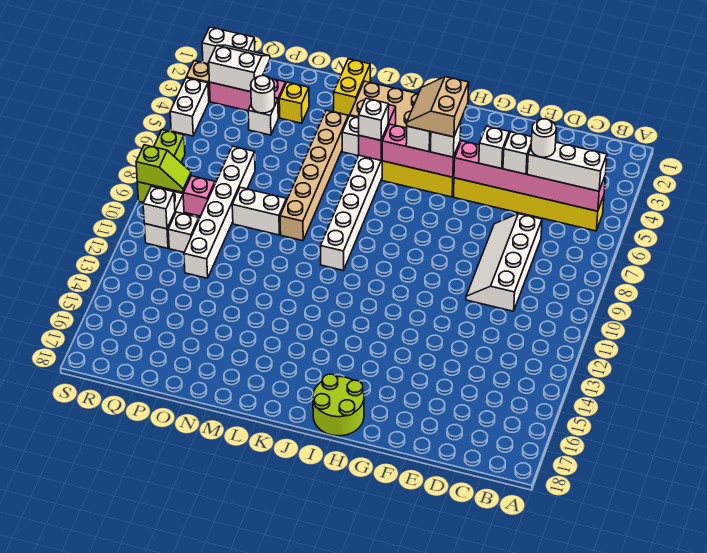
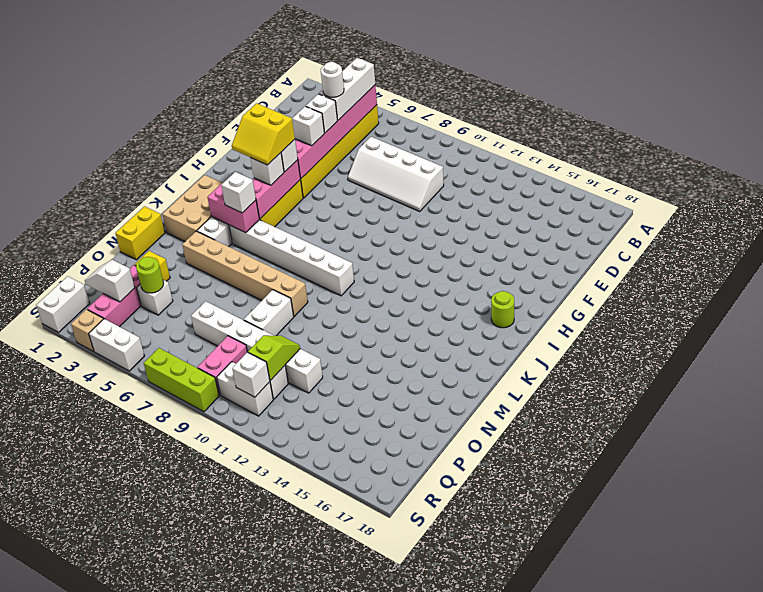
tan 2x2 slope [407,77,469,137] -> yellow 2x2 slope [232,103,295,165]
lime 2x2 round brick [313,374,364,436] -> lime 1x1 round brick [491,291,514,328]
yellow 1x2 brick [334,59,370,116] -> yellow 1x2 brick turned to [115,206,165,260]
white 1x1 round brick [251,76,275,113] -> lime 1x1 round brick [136,257,164,293]
white 2x2 slope [209,45,270,92] -> white 1x2 slope [85,260,135,302]
lime 1x2 slope [136,145,191,193] -> lime 1x2 slope moved to [248,335,300,380]

